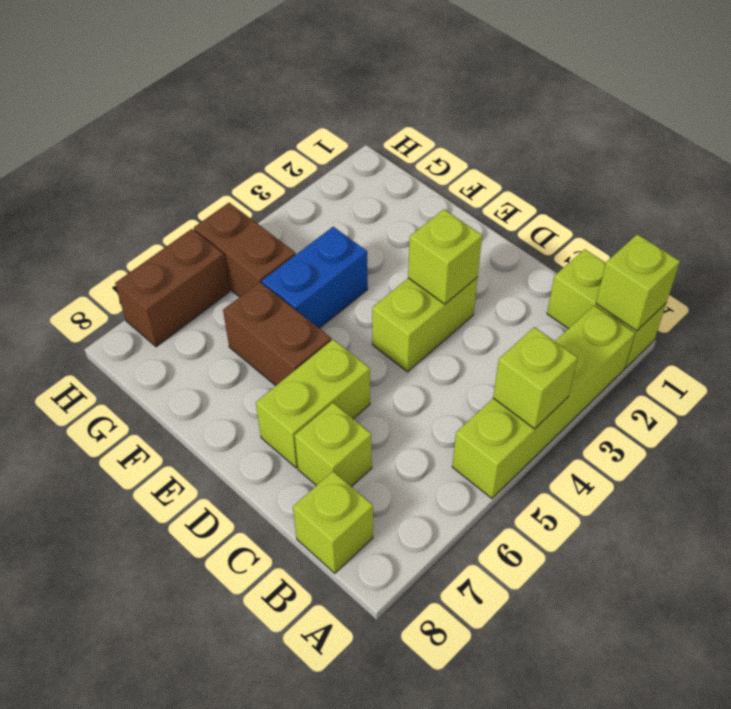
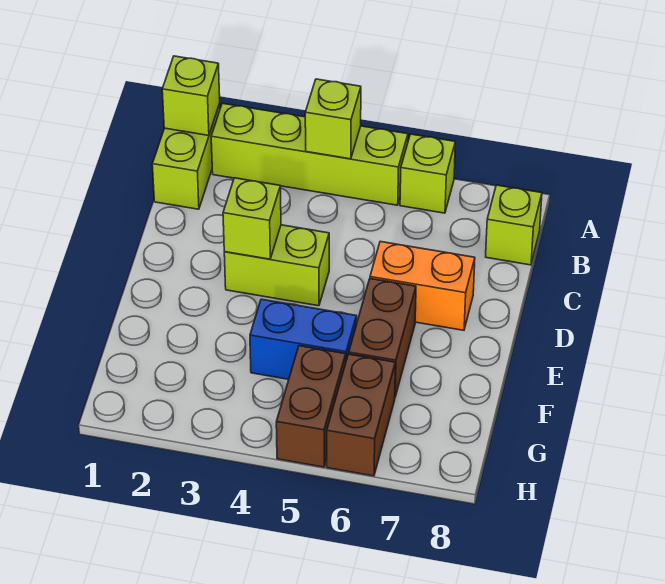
lime 1x1 brick [295,403,372,487] -> lime 1x1 brick moved to [400,134,455,213]
lime 1x2 brick [256,340,370,468] -> orange 1x2 brick [370,241,475,330]
brown 1x2 brick [115,229,230,347] -> brown 1x2 brick turned to [327,354,395,476]

